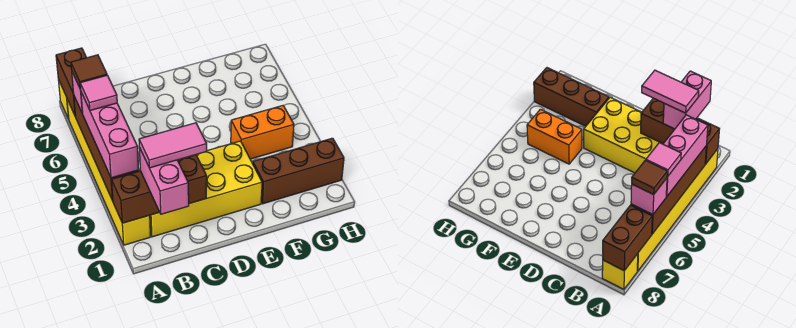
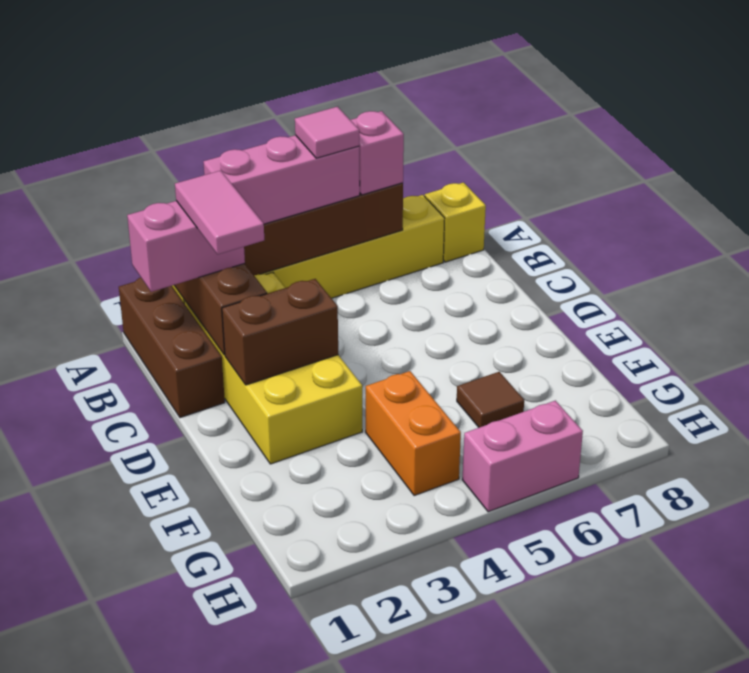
brown 1x1 tile [71,55,107,89] -> brown 1x1 tile moved to [457,372,524,427]
brown 1x2 brick [56,48,86,116] -> brown 1x2 brick moved to [222,279,338,385]
brown 1x3 brick [253,138,344,204] -> brown 1x3 brick moved to [119,277,225,418]
none -> pink 1x2 brick [462,401,583,512]

